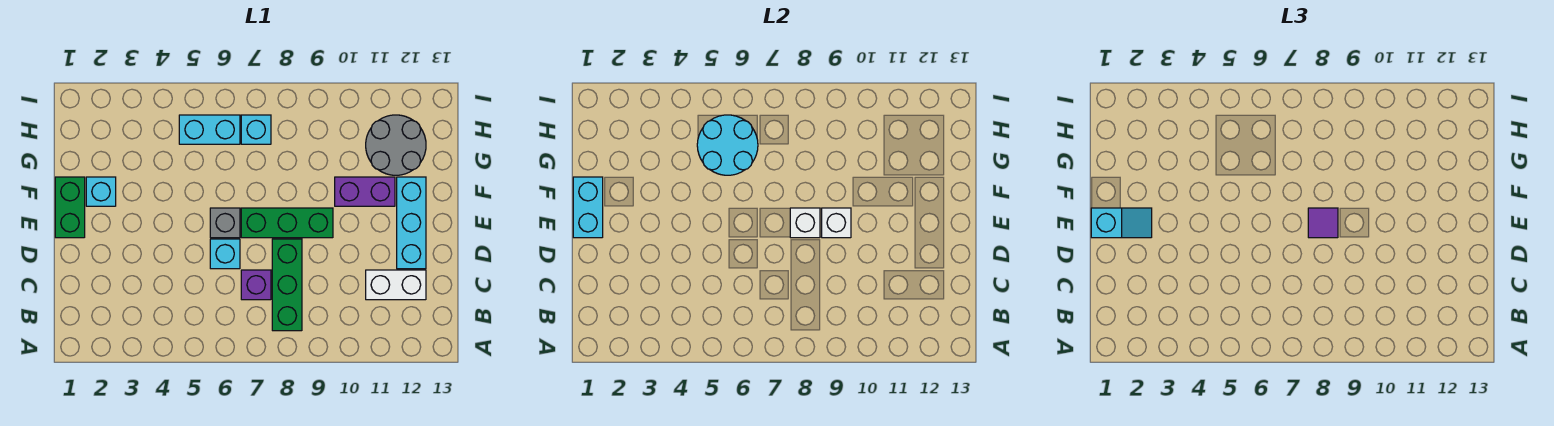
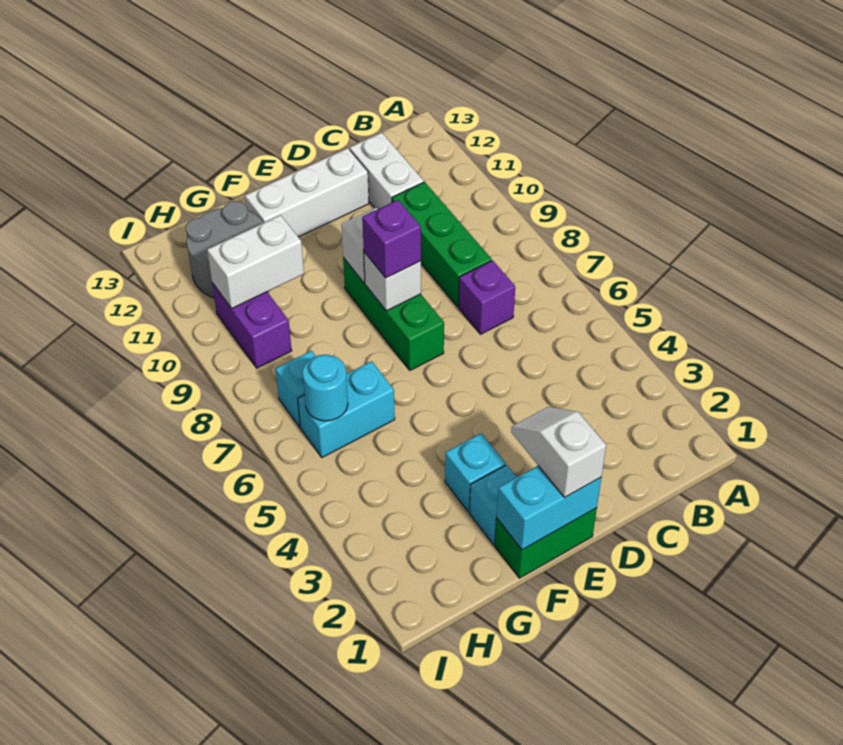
green 1x3 brick [272,239,302,331] -> green 1x3 brick turned to [392,182,492,307]
cyan 1x1 brick [210,239,240,269] -> cyan 1x1 brick moved to [445,433,506,512]
cyan 1x3 brick [397,177,426,269] -> white 1x3 brick [245,148,369,237]
cyan 1x2 slope [1091,208,1152,238] -> white 1x2 slope [511,407,606,497]
grey 1x1 brick [210,208,240,238] -> none
purple 1x1 tile [1308,208,1338,238] -> purple 1x1 brick [362,200,421,278]
purple 1x2 brick [335,177,395,206] -> purple 1x2 brick moved to [212,283,292,368]
cyan 2x2 round brick [697,115,758,175] -> cyan 1x1 round brick [303,355,348,421]
none -> white 1x2 brick [207,215,304,308]
cyan 1x2 brick [179,115,240,144] -> cyan 1x2 brick turned to [298,361,395,457]

